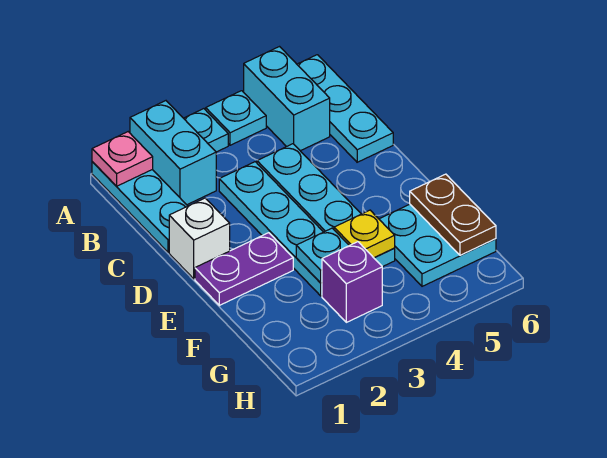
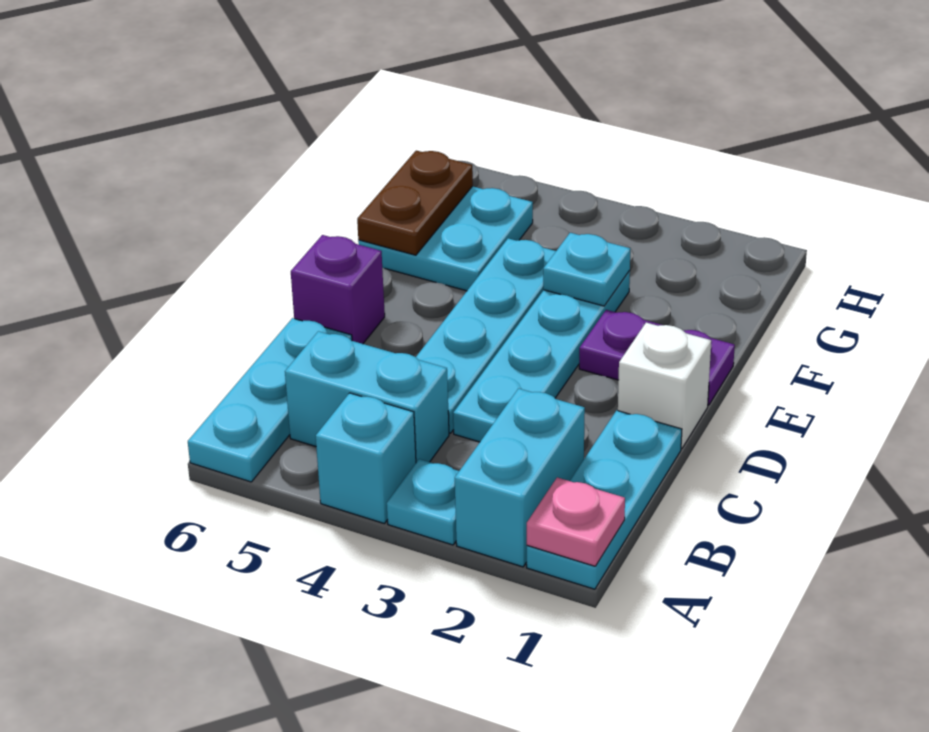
cyan 1x1 plate [206,91,266,145] -> cyan 1x1 brick [316,393,416,524]
cyan 1x2 brick [244,47,330,151] -> cyan 1x2 brick turned to [285,331,449,462]
yellow 1x1 plate [334,210,395,258] -> none
purple 1x1 brick [322,242,382,322] -> purple 1x1 brick moved to [291,235,385,344]

